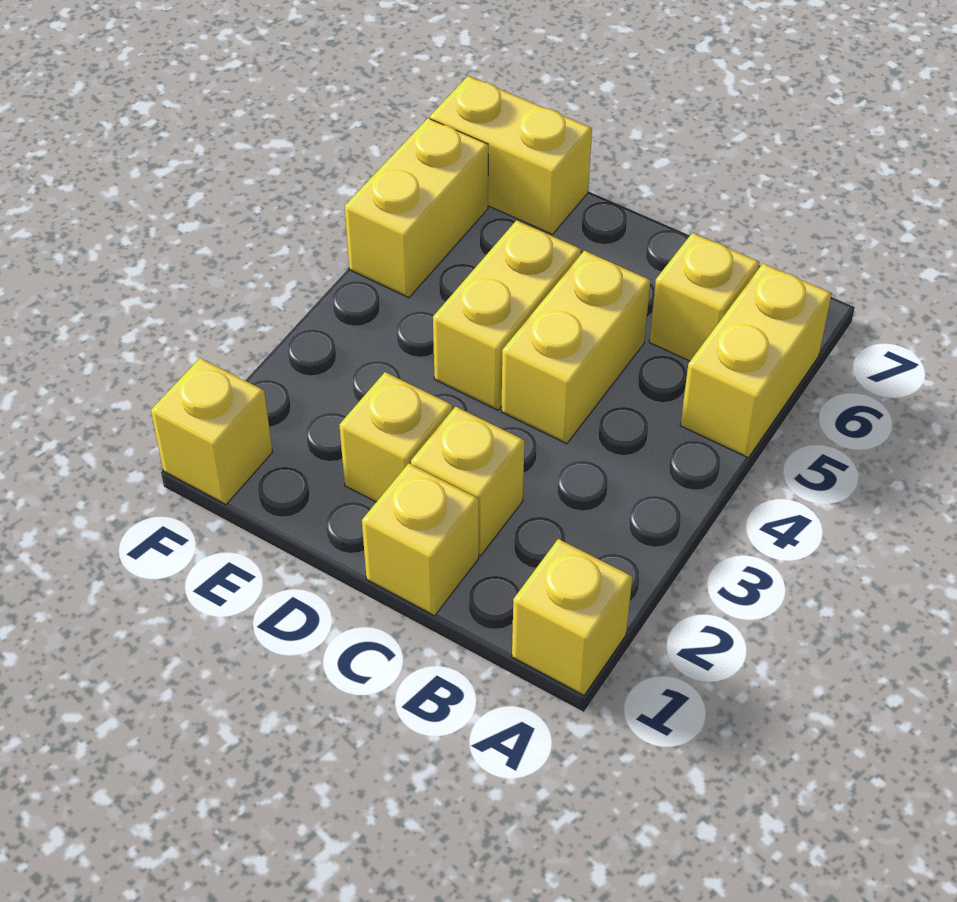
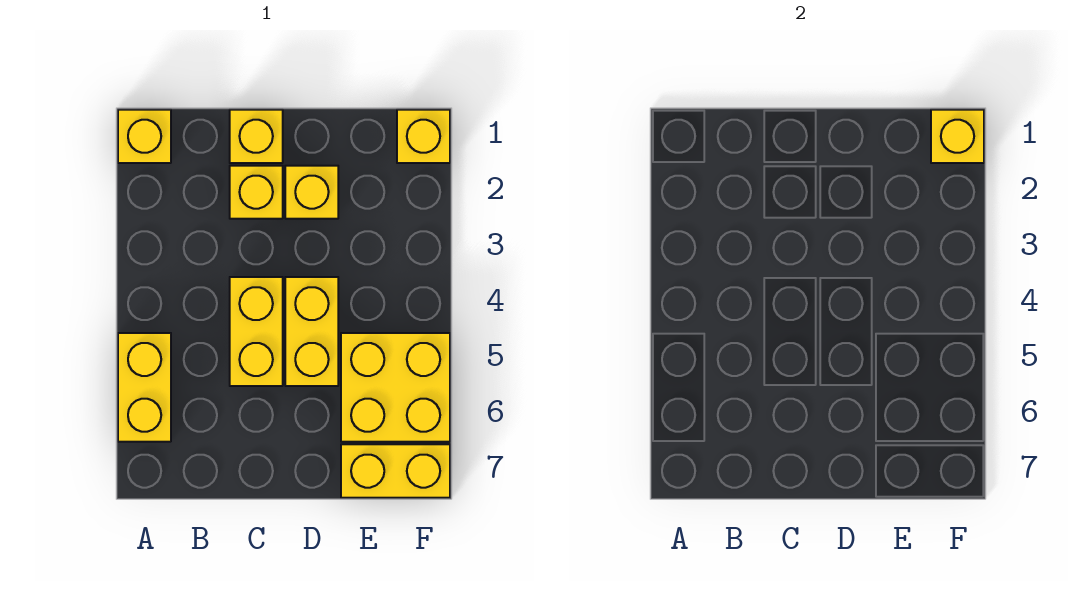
yellow 1x1 brick [649,233,759,361] -> yellow 1x1 brick moved to [931,110,984,163]
yellow 1x2 brick [345,118,488,298] -> yellow 2x2 brick [341,333,450,442]

